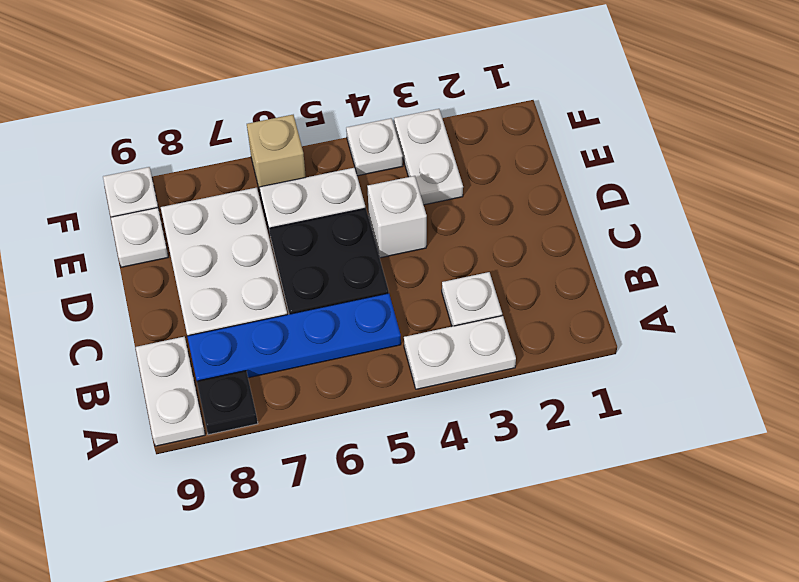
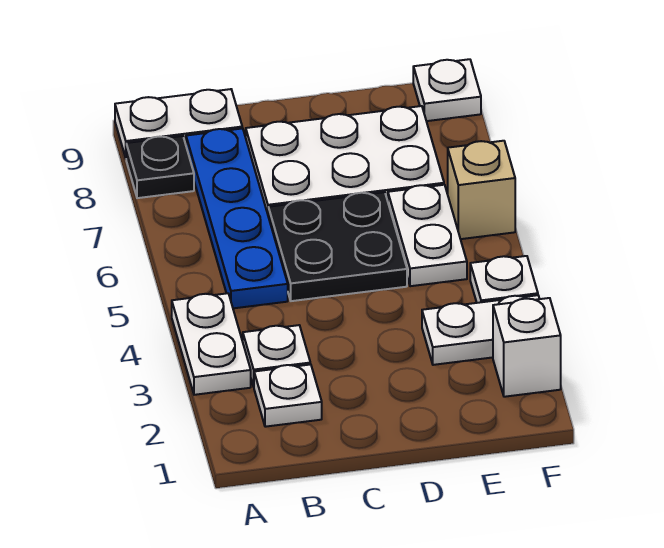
white 1x1 brick [367,176,427,258] -> white 1x1 brick moved to [493,298,561,397]
white 1x1 plate [111,208,168,267] -> white 1x1 plate moved to [254,364,322,427]

